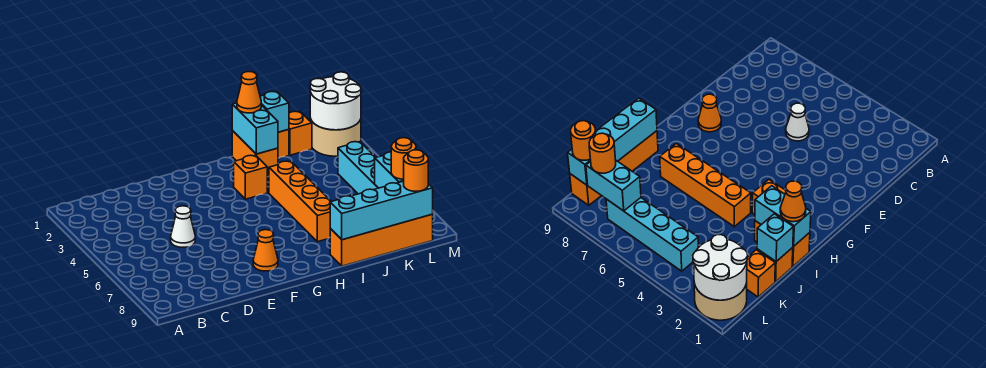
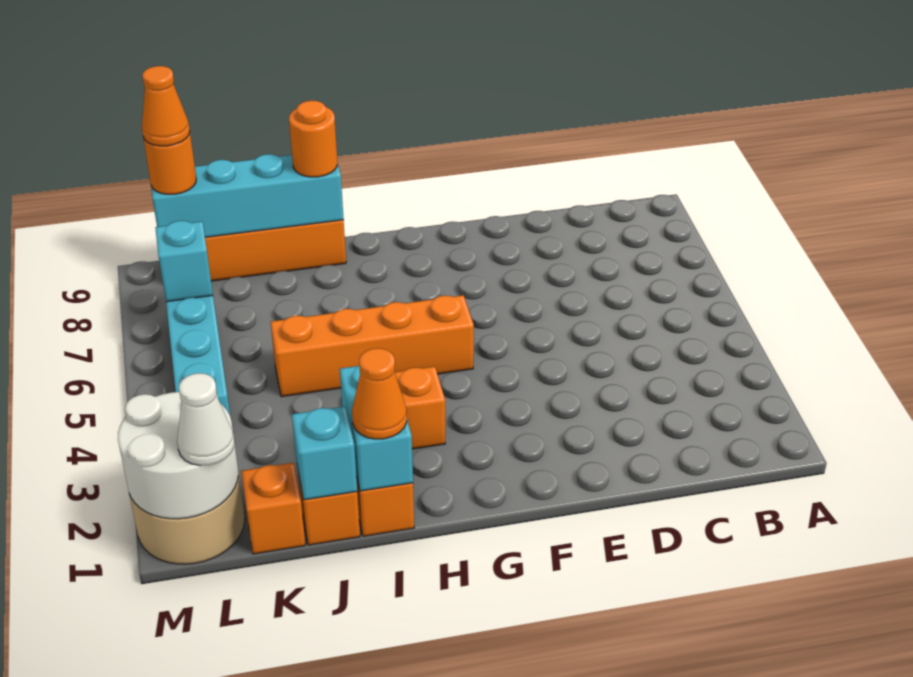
white 1x1 cone [171,206,195,247] -> white 1x1 cone moved to [177,373,234,466]
orange 1x1 cone [253,230,278,271] -> orange 1x1 cone moved to [142,66,190,146]
orange 1x4 brick [269,161,331,242] -> orange 1x4 brick turned to [271,295,474,397]
cyan 1x2 brick [375,152,404,188] -> cyan 1x1 brick [155,221,213,302]
orange 1x1 round brick [391,138,416,179] -> orange 1x1 round brick moved to [289,101,337,177]

